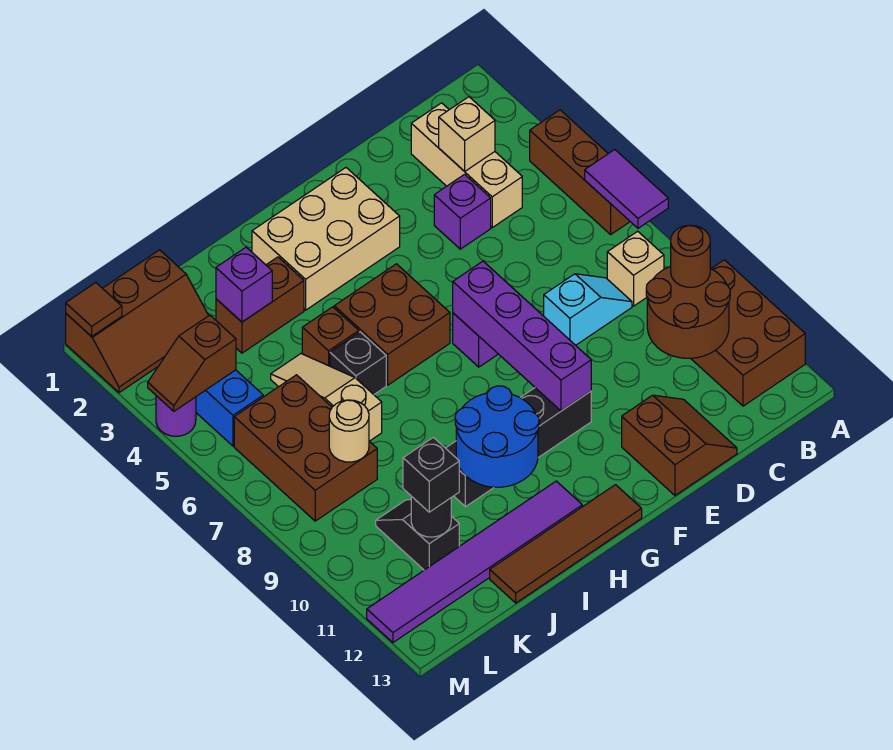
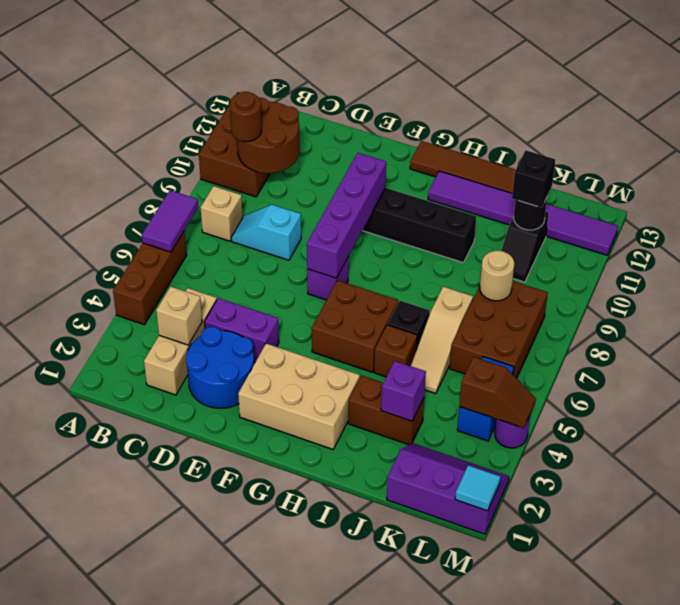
purple 1x1 brick [434,174,491,249] -> purple 1x2 brick [205,298,279,362]
brown 2x2 slope [622,395,737,495] -> none
blue 2x2 round brick [455,386,539,487] -> blue 2x2 round brick moved to [186,327,254,408]
brown 2x3 slope [66,250,209,393] -> purple 2x3 slope [387,443,509,534]
brown 1x1 tile [66,283,122,337] -> cyan 1x1 tile [455,465,500,511]

